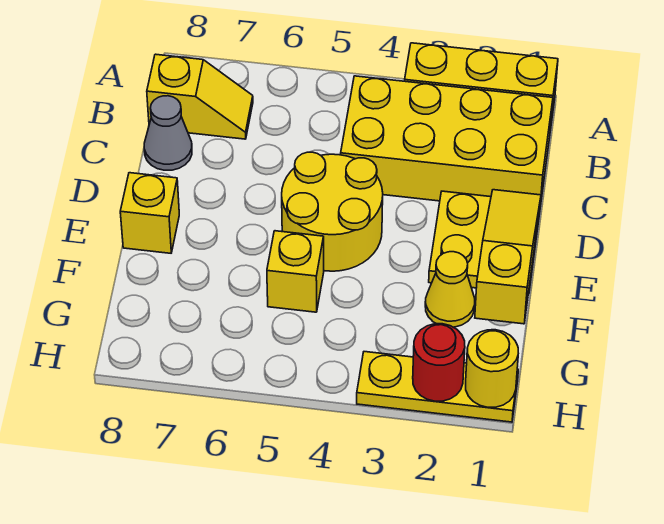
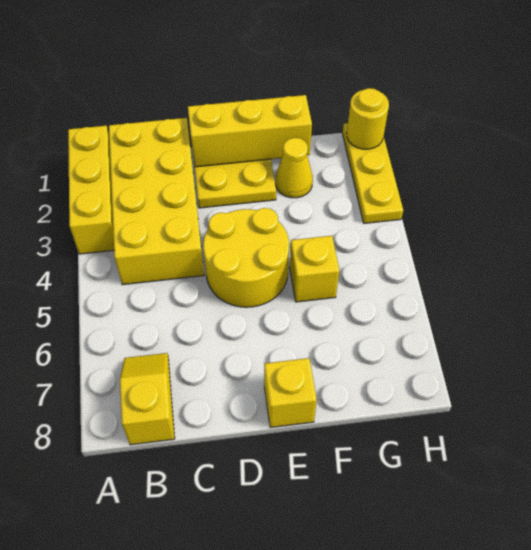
grey 1x1 cone [144,96,192,170] -> none
yellow 1x3 slope [475,190,541,324] -> yellow 1x3 brick [188,95,312,167]
red 1x1 round brick [413,324,465,401] -> none

